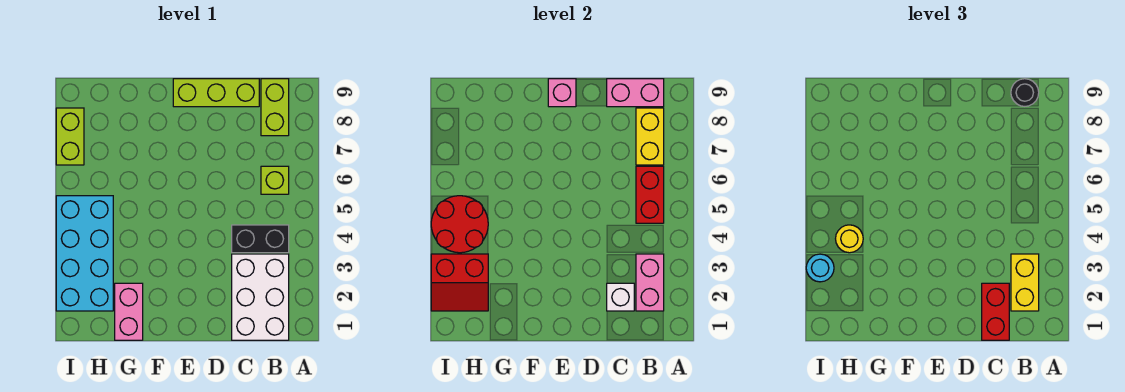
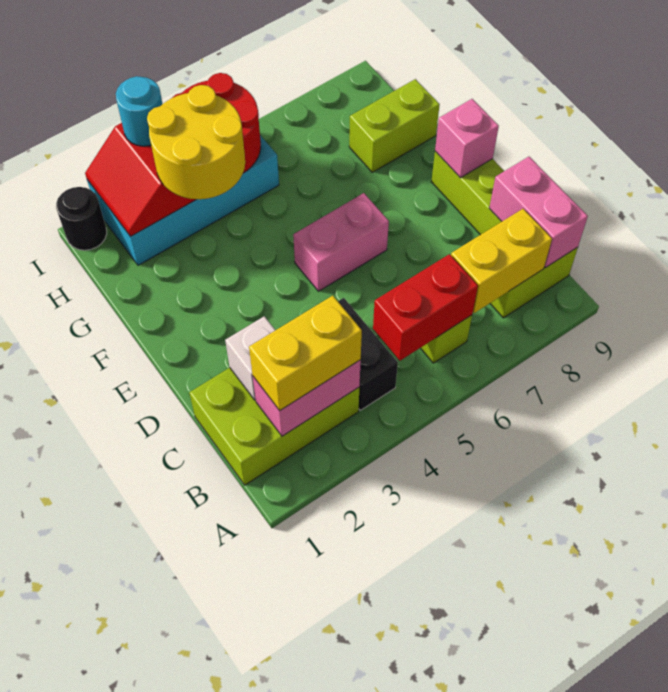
white 2x3 brick [232,254,289,340] -> lime 2x3 brick [189,368,359,485]
black 1x1 round brick [1011,79,1039,106] -> black 1x1 round brick moved to [56,187,107,250]
red 1x2 brick [982,283,1009,340] -> none
pink 1x2 brick [115,283,143,340] -> pink 1x2 brick moved to [293,193,389,291]
yellow 1x1 round brick [836,225,863,253] -> yellow 2x2 round brick [147,85,245,199]
lime 1x2 brick [56,108,84,165] -> lime 1x2 brick moved to [349,79,440,172]

